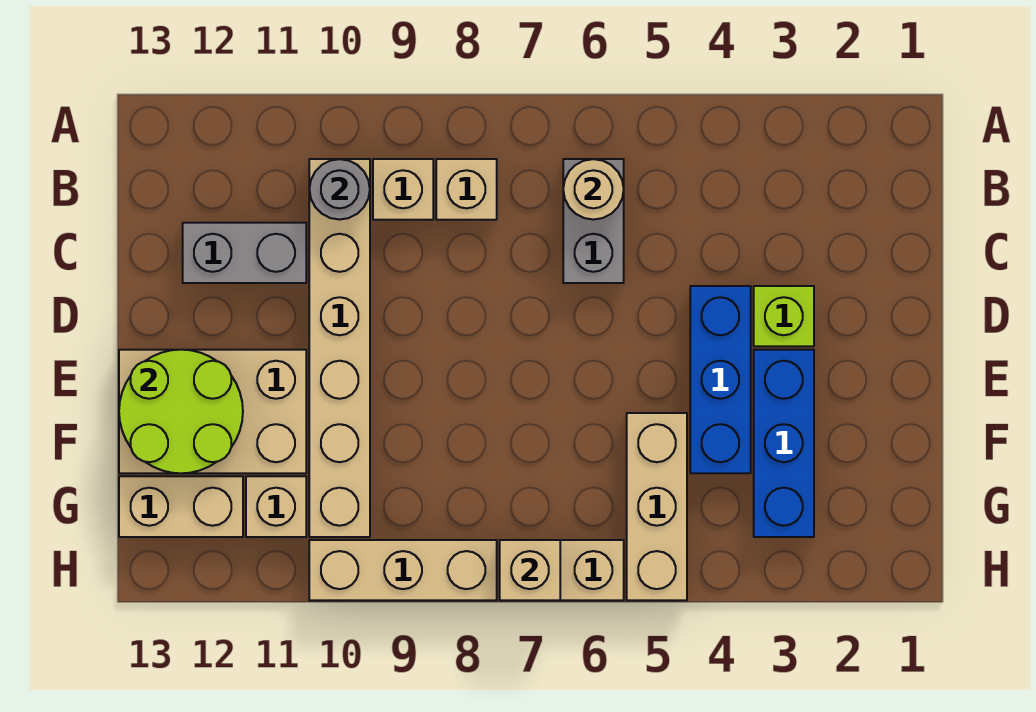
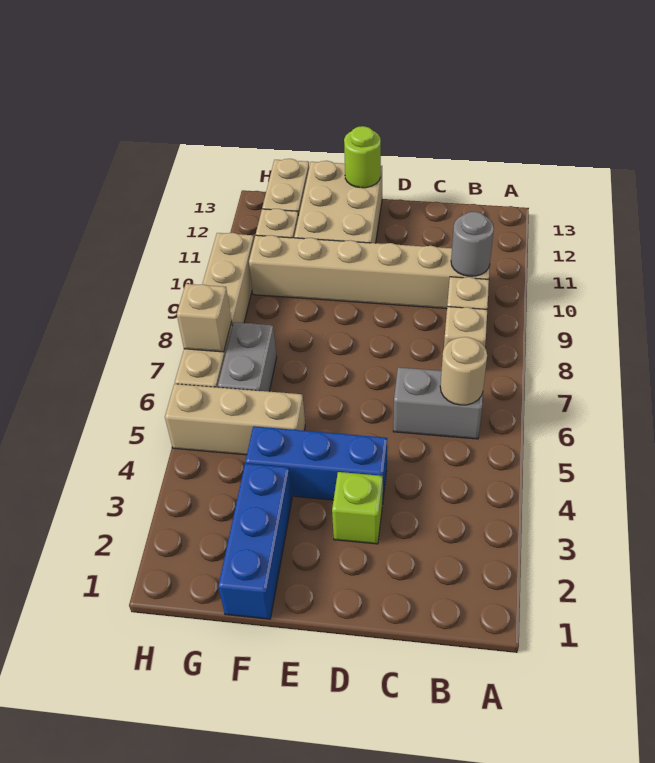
grey 1x2 brick [183,223,306,283] -> grey 1x2 brick moved to [218,322,277,392]
blue 1x3 brick [754,350,814,537] -> blue 1x3 brick turned to [218,464,292,619]
lime 2x2 round brick [119,350,243,473] -> lime 1x1 round brick [344,126,381,188]

